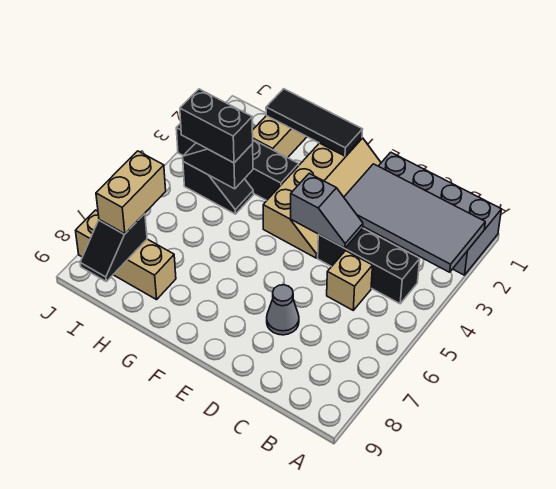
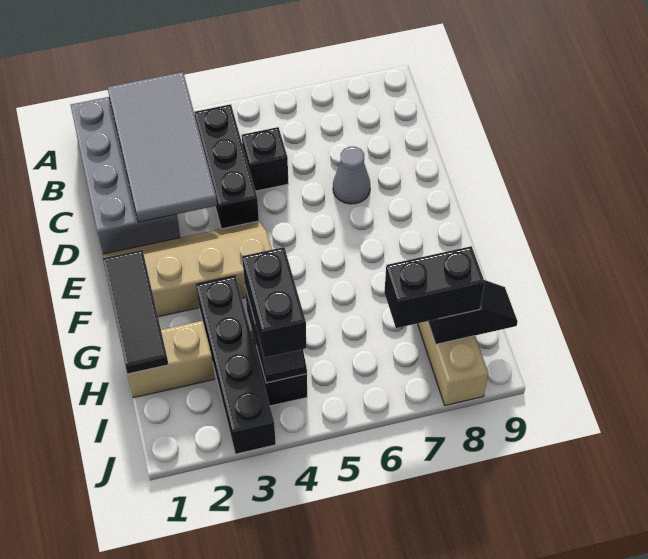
tan 1x1 brick [327,251,373,310] -> black 1x1 brick [242,127,288,191]
grey 1x2 slope [291,173,363,248] -> none
tan 1x2 brick [96,151,166,234] -> black 1x2 brick [384,246,485,328]

